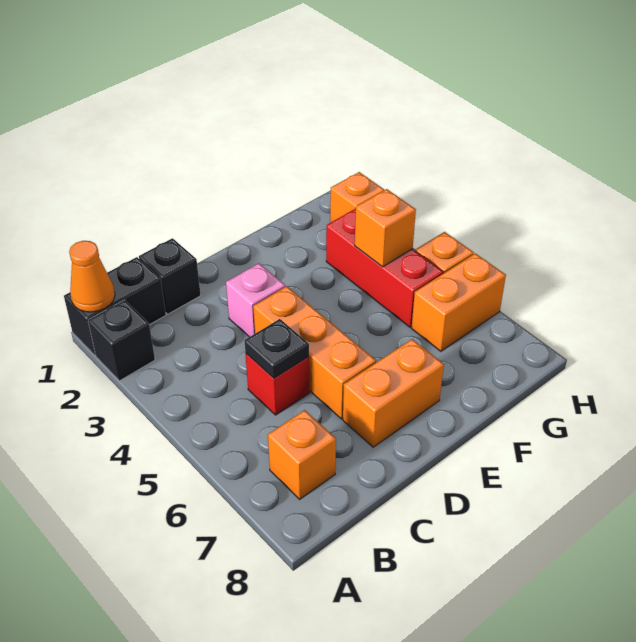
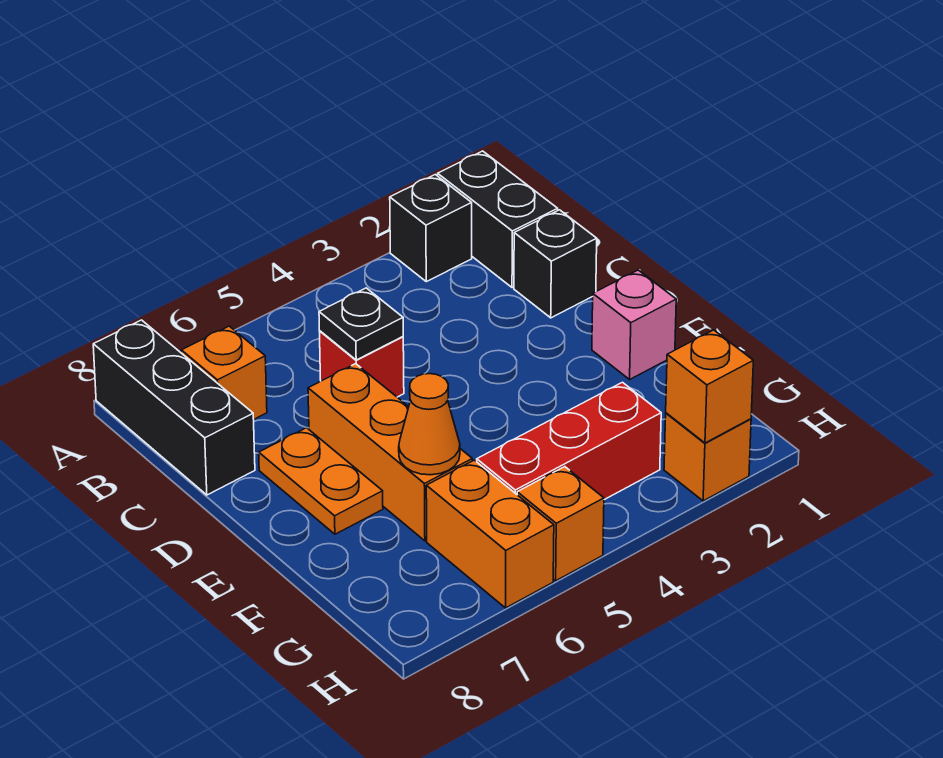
orange 1x1 cone [69,241,115,312] -> orange 1x1 cone moved to [399,374,460,475]
none -> black 1x3 brick [93,320,255,495]
pink 1x1 brick [226,263,285,337] -> pink 1x1 brick moved to [592,270,676,379]
orange 1x3 brick [253,286,376,419] -> orange 1x3 brick turned to [308,364,472,541]
orange 1x2 brick [343,339,444,447] -> orange 1x2 plate [259,428,383,534]
orange 1x1 brick [355,189,416,267] -> orange 1x1 brick moved to [666,330,753,443]

